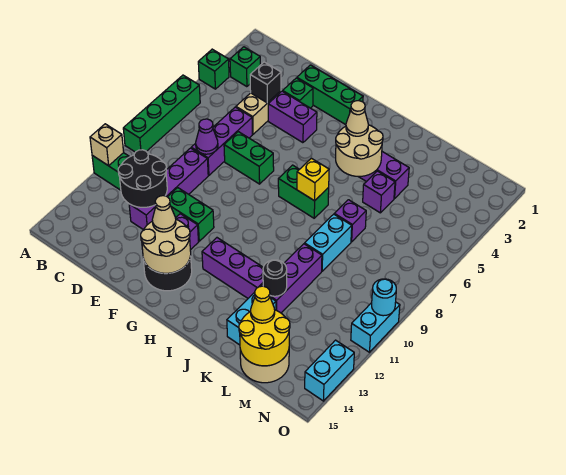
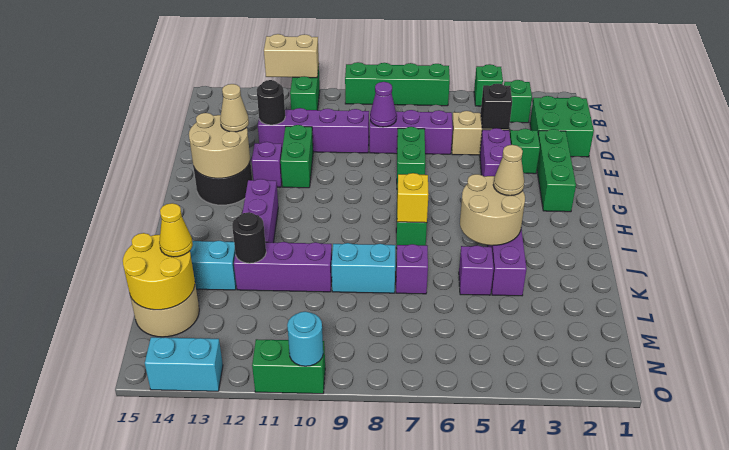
tan 1x1 brick [90,124,124,166] -> tan 1x2 brick [264,34,319,78]
none -> green 2x2 brick [530,96,594,157]
black 2x2 round brick [118,150,167,207] -> black 1x1 round brick [257,80,285,125]
cyan 1x2 brick [351,302,400,352] -> green 1x2 brick [252,339,325,394]

